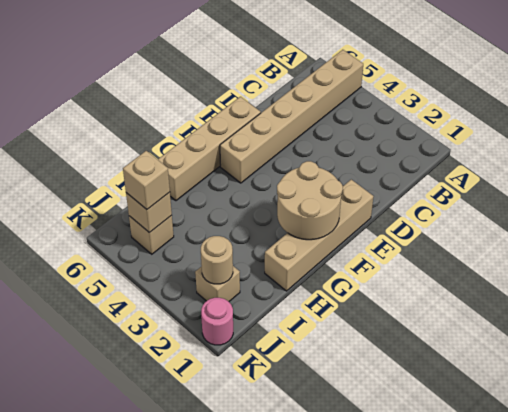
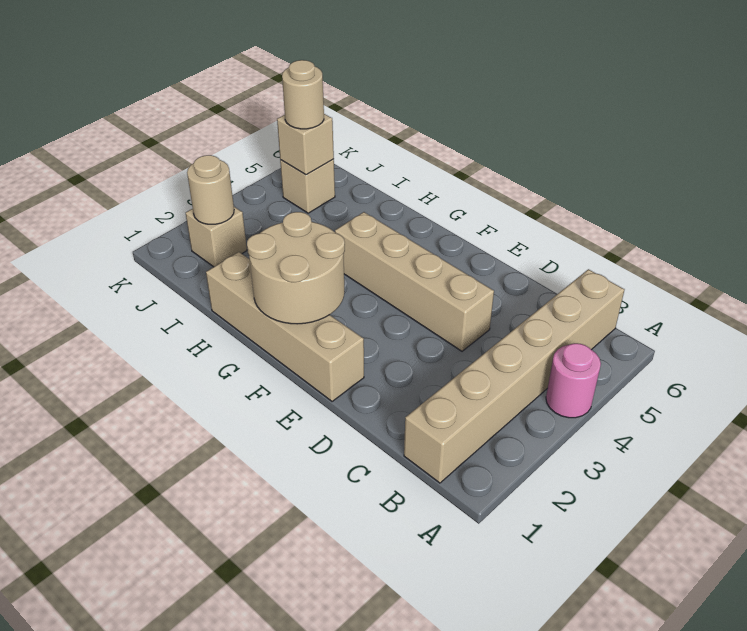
tan 1x6 brick [220,50,363,183] -> tan 1x6 brick turned to [404,269,625,483]
tan 1x4 brick [158,97,261,201] -> tan 1x4 brick moved to [335,212,494,351]
tan 1x1 brick [123,151,170,209] -> tan 1x1 round brick [282,60,324,129]
pink 1x1 round brick [201,298,233,345] -> pink 1x1 round brick moved to [546,343,601,418]

